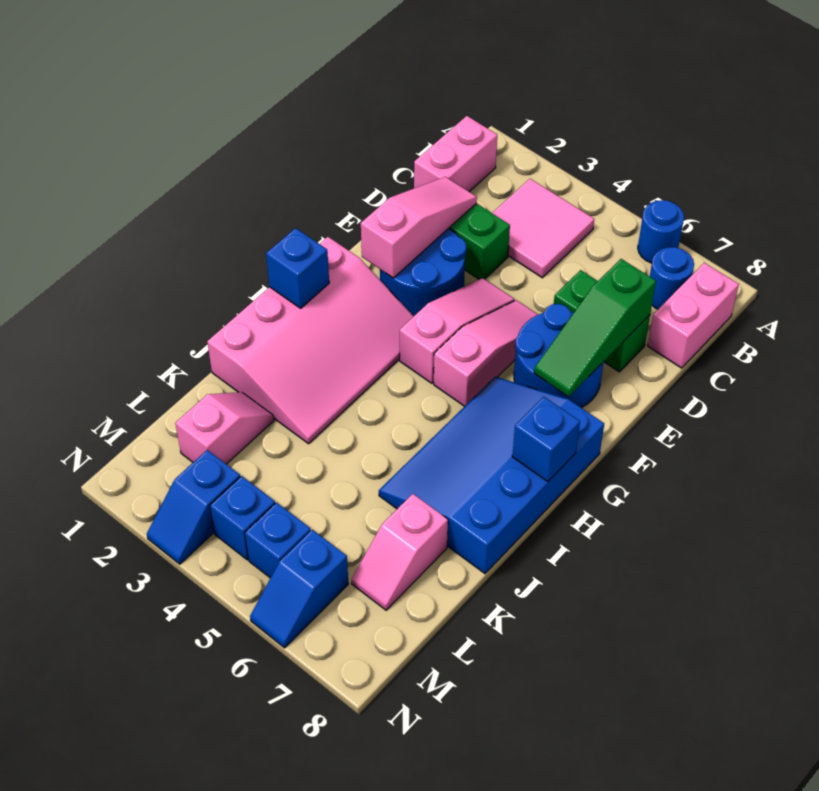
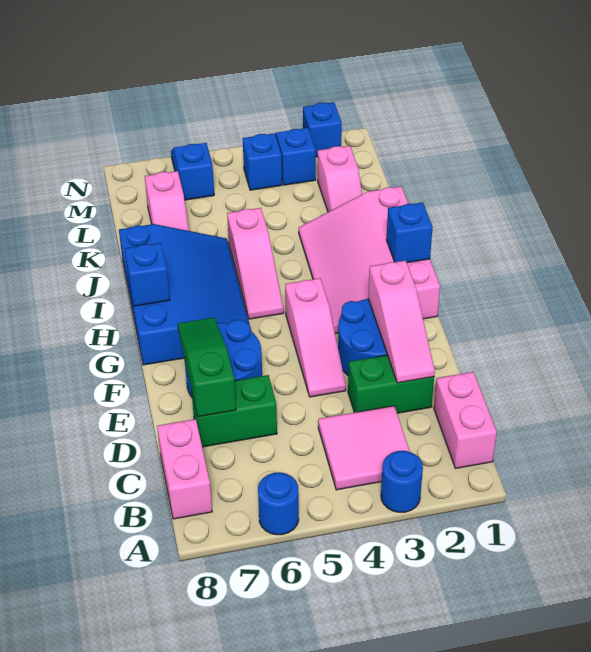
blue 1x1 round brick [650,247,694,309] -> blue 1x1 round brick moved to [381,451,423,512]
pink 1x3 slope [434,300,538,406] -> pink 1x3 slope moved to [227,208,284,319]
pink 1x2 slope [352,494,448,610] -> pink 1x2 slope turned to [145,171,189,231]
blue 1x1 brick [245,502,311,578] -> blue 1x1 brick moved to [303,102,342,157]

